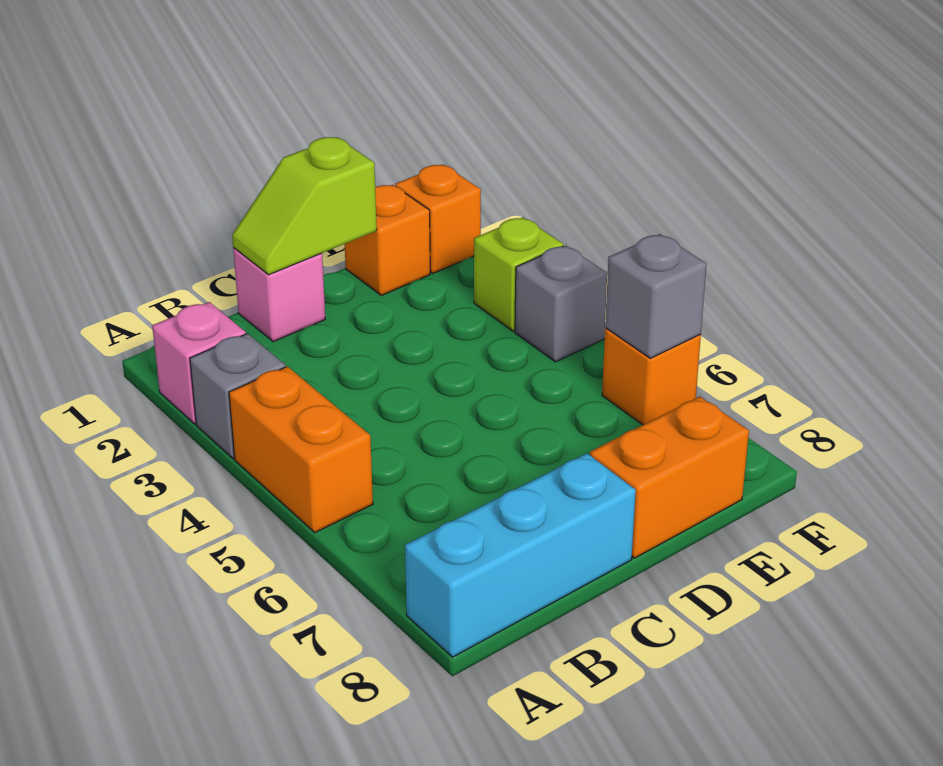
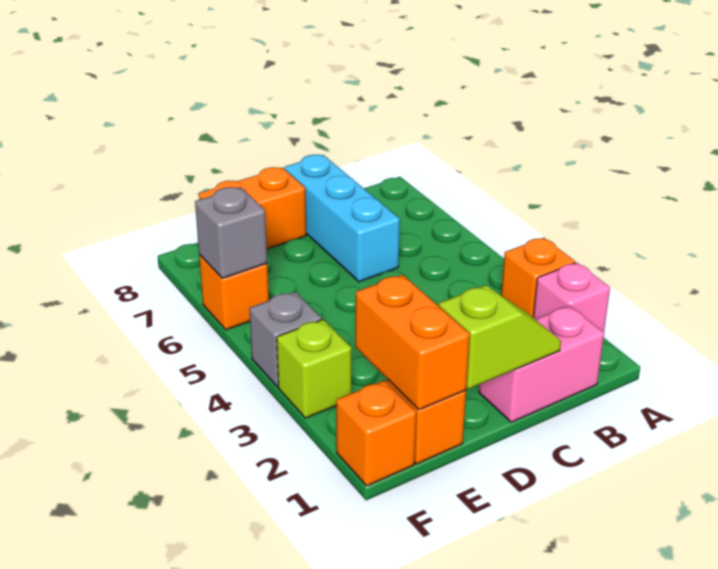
grey 1x1 brick [190,334,286,459] -> orange 1x1 brick [501,238,575,317]
orange 1x2 brick [229,367,373,532] -> orange 1x2 brick moved to [355,275,470,410]
cyan 1x3 brick [405,453,636,657] -> cyan 1x3 brick turned to [284,155,400,282]
pink 1x1 brick [233,248,325,342] -> pink 1x2 brick [479,306,604,422]

